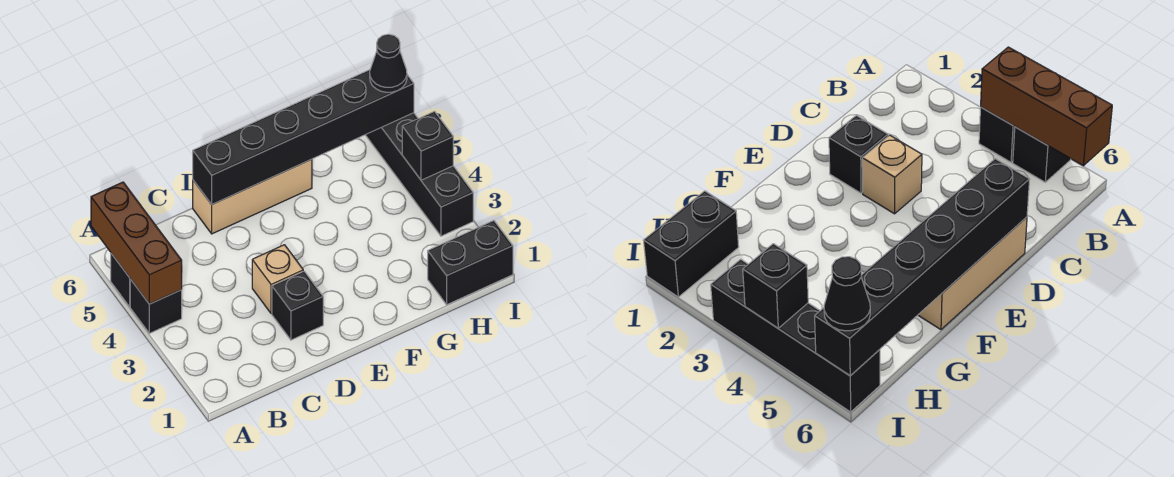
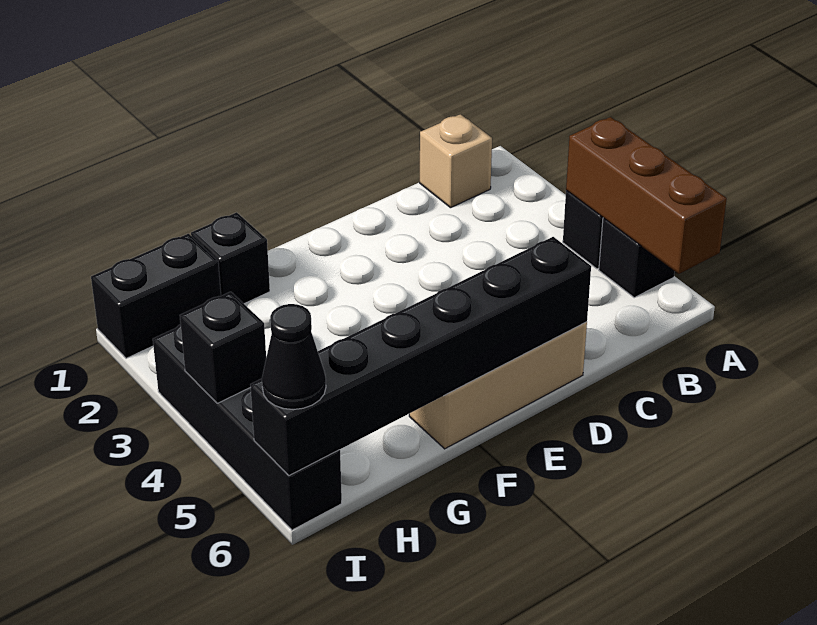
black 1x1 brick [272,271,323,340] -> black 1x1 brick moved to [191,212,270,304]
tan 1x1 brick [252,245,303,314] -> tan 1x1 brick moved to [420,114,492,208]

